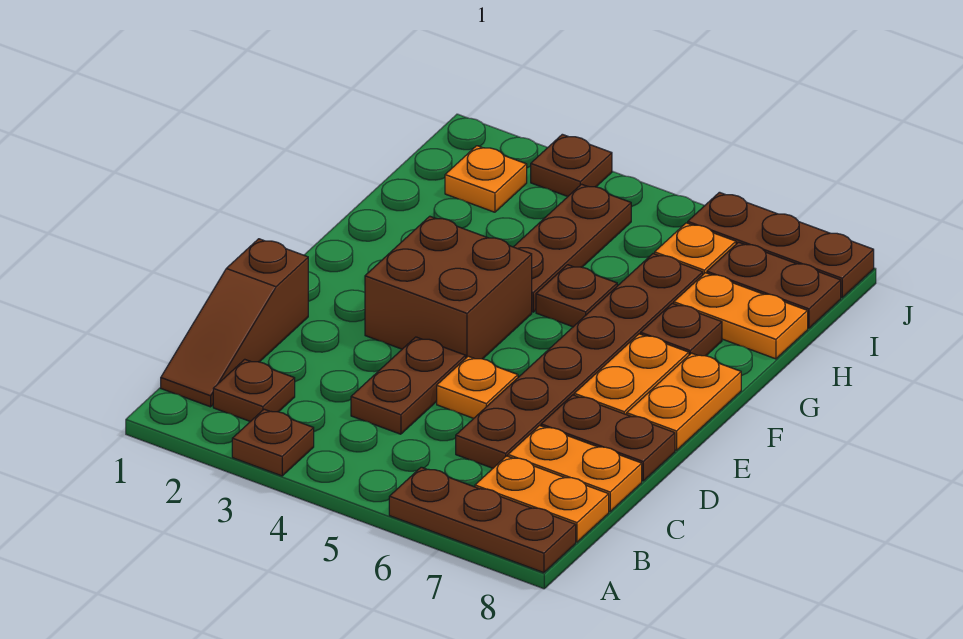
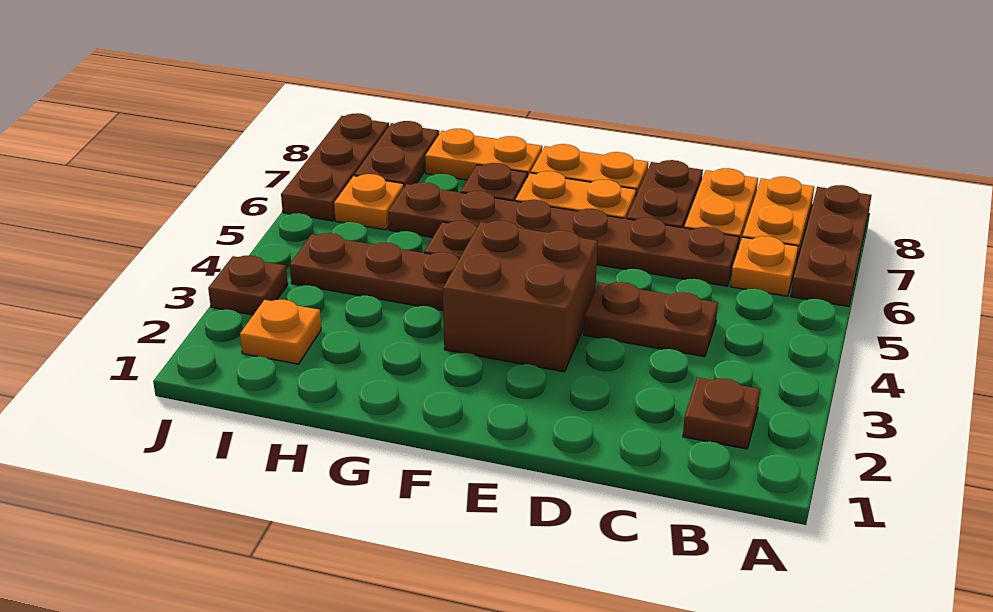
brown 1x1 plate [232,409,314,476] -> none
brown 1x3 slope [161,239,308,407] -> none
orange 1x1 plate [437,356,518,418] -> orange 1x1 plate moved to [730,236,799,296]
orange 1x2 plate [674,273,808,359] -> orange 1x2 plate turned to [425,129,542,180]

